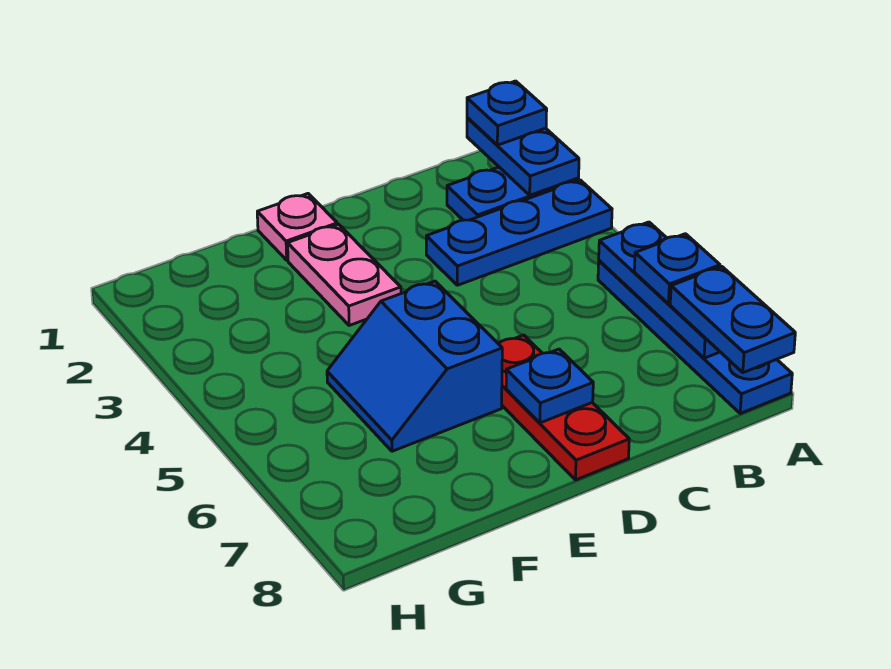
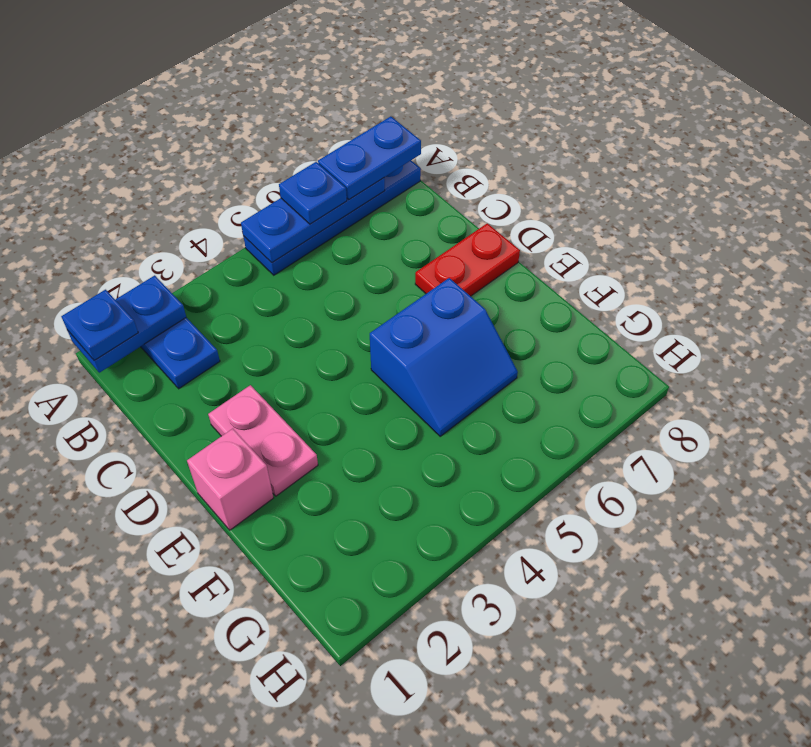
blue 1x3 plate [426,180,612,285] -> none
red 1x3 plate [499,335,629,480] -> red 1x2 plate [415,223,520,296]
blue 1x1 plate [506,349,593,423] -> none
pink 1x1 plate [257,194,337,260] -> pink 1x1 brick [187,429,274,530]
pink 1x2 plate [288,224,401,326] -> pink 1x2 plate turned to [208,385,318,496]

